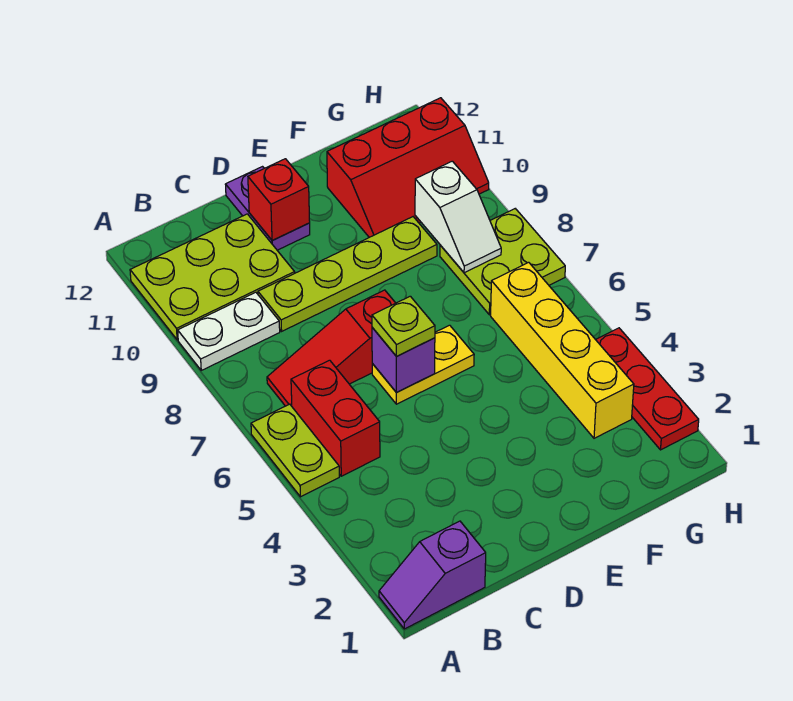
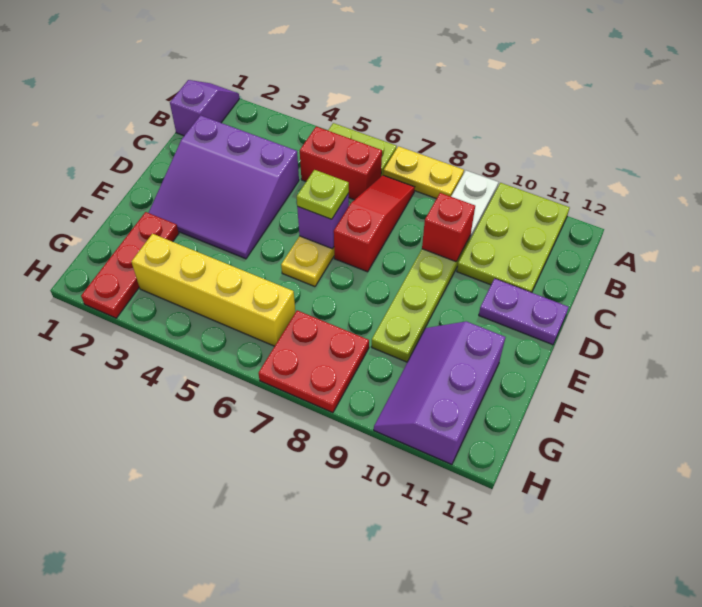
none -> yellow 1x2 plate [383,146,464,199]
none -> purple 3x3 slope [149,115,299,259]
red 1x1 brick [248,159,310,241] -> red 1x1 brick moved to [422,193,475,262]
red 2x3 slope [327,98,489,237] -> purple 2x3 slope [374,322,505,464]
lime 2x2 plate [440,209,565,315] -> red 2x2 plate [258,310,369,413]
white 1x2 slope [415,161,501,273] -> none
red 1x3 plate [596,328,699,450] -> red 1x3 plate turned to [81,212,179,318]

